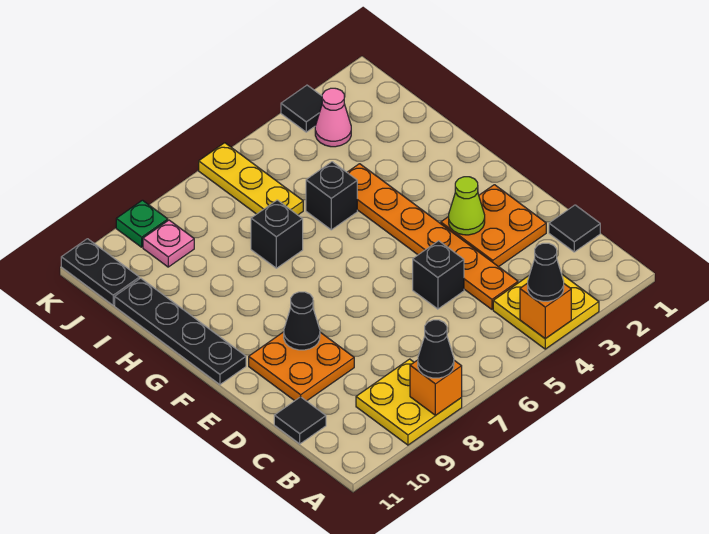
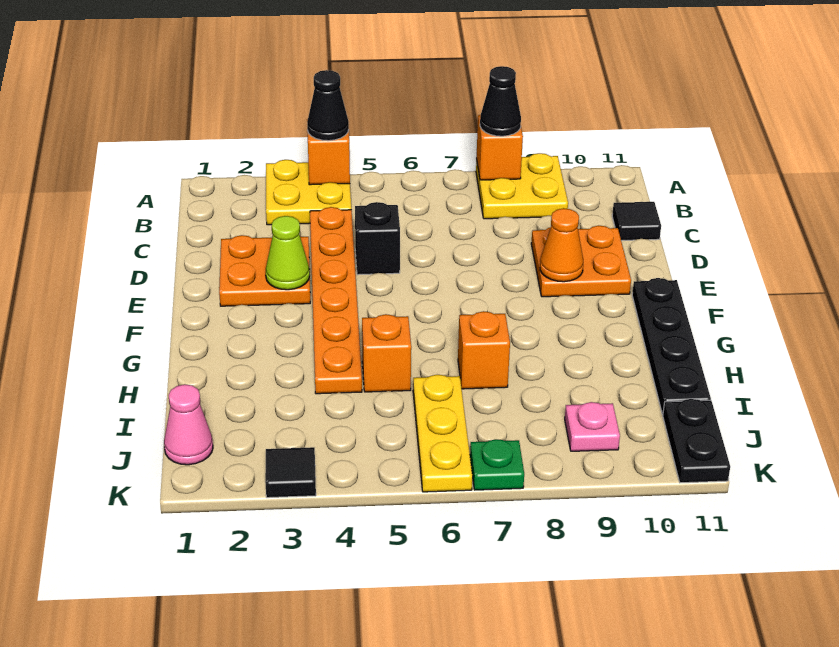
black 1x1 tile [549,205,600,252] -> none
black 1x1 cone [284,292,320,350] -> orange 1x1 cone [540,208,583,282]
black 1x1 brick [306,162,357,230] -> orange 1x1 brick [362,314,411,392]
black 1x1 brick [251,200,303,268] -> orange 1x1 brick [458,311,510,389]
pink 1x1 cone [315,88,351,147] -> pink 1x1 cone moved to [164,384,213,465]
green 1x1 plate [116,200,168,247] -> green 1x1 plate moved to [470,439,524,490]

